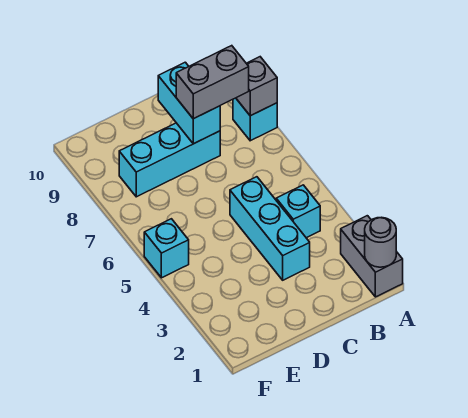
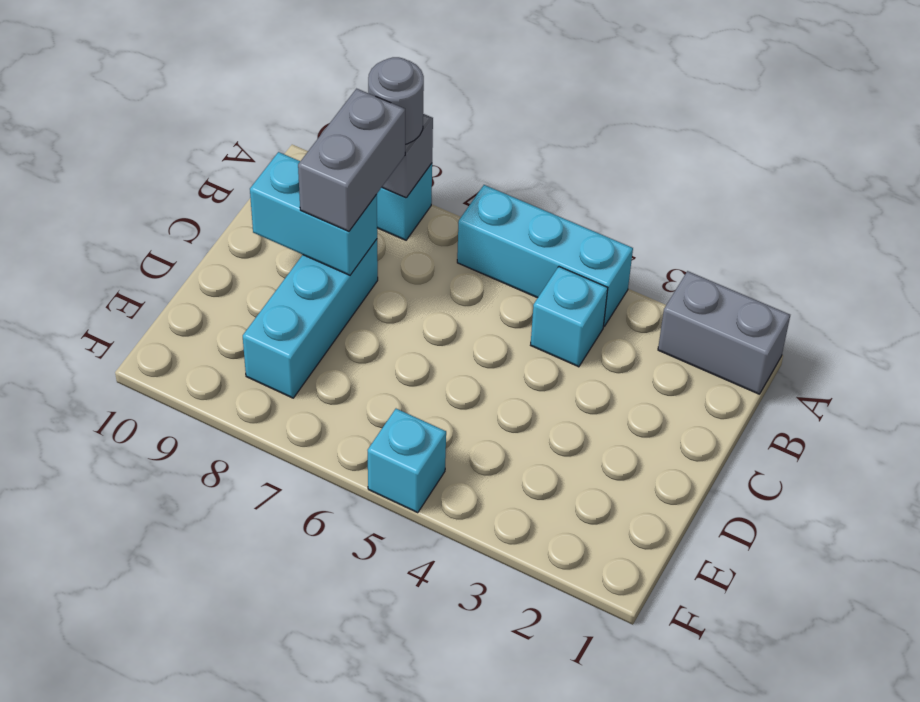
grey 1x1 round brick [365,217,396,267] -> grey 1x1 round brick moved to [368,57,424,144]
cyan 1x3 brick [230,177,310,280] -> cyan 1x3 brick moved to [457,185,633,326]

